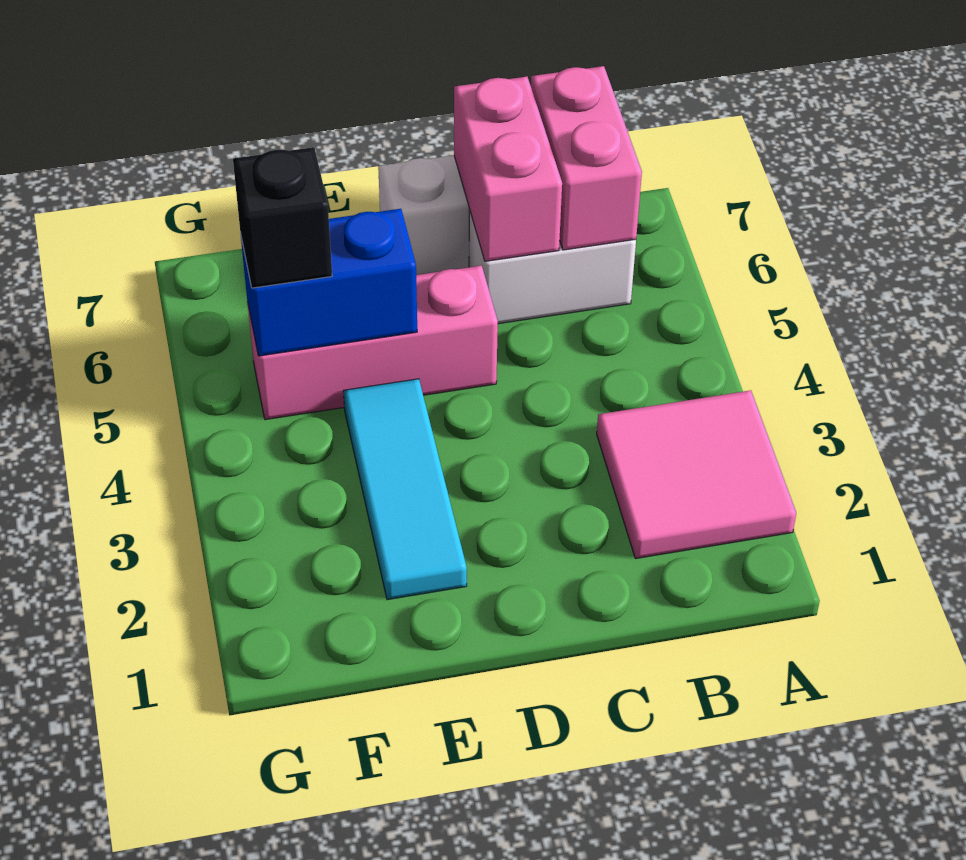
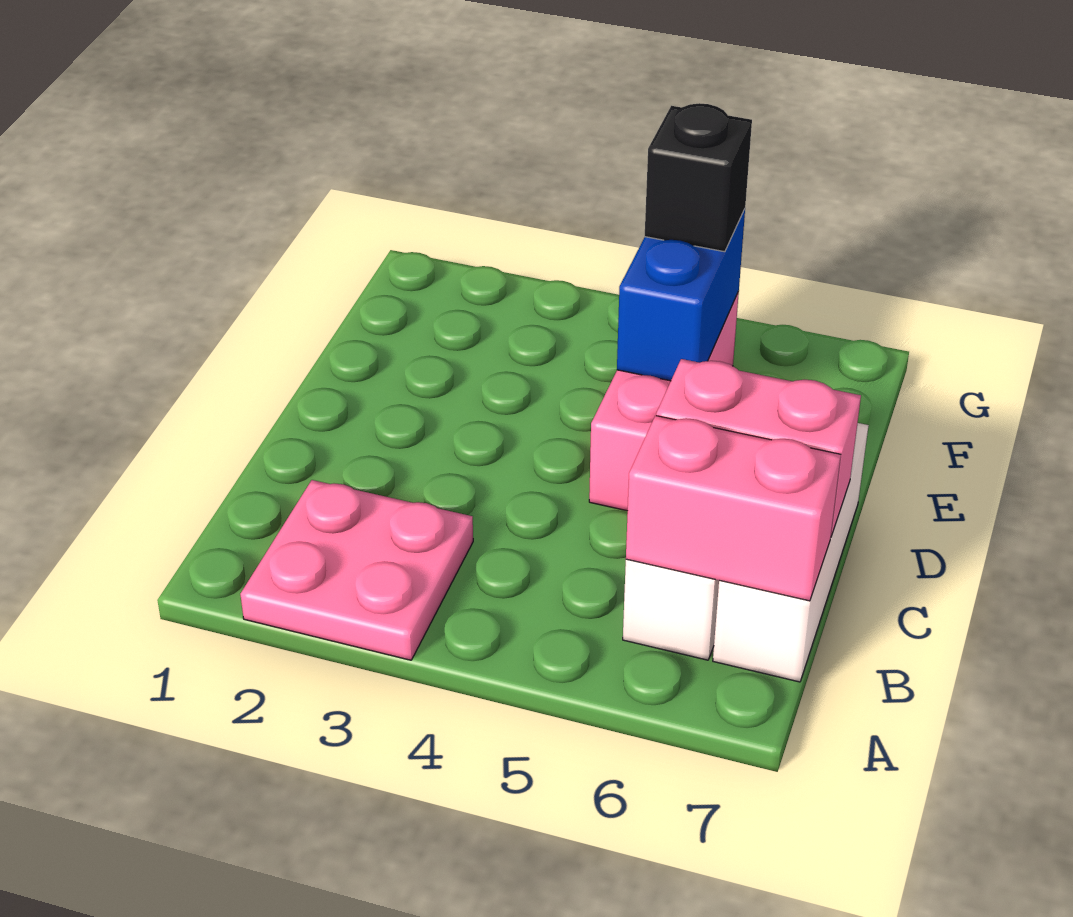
pink 2x2 tile [597,390,796,559] -> pink 2x2 plate [240,480,473,660]
cyan 1x3 tile [343,379,467,600] -> none

